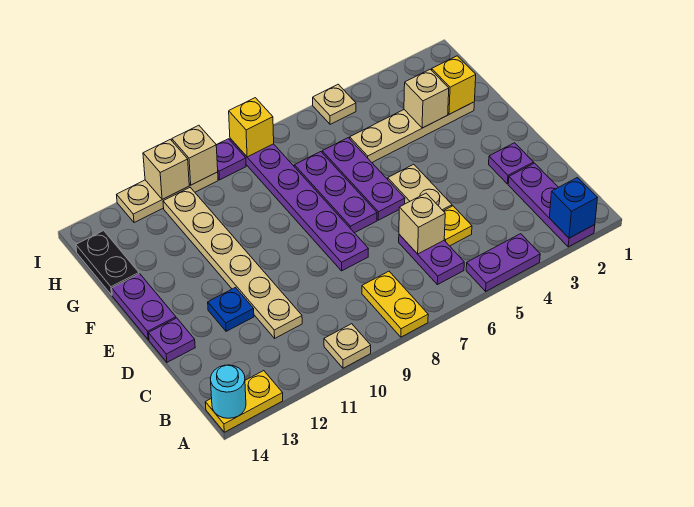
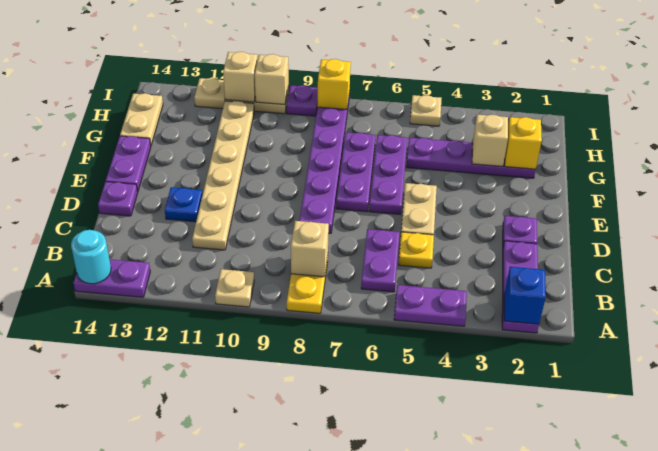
yellow 1x2 plate [205,371,283,432] -> purple 1x2 plate [73,259,150,297]
tan 1x1 brick [399,193,445,254] -> tan 1x1 brick moved to [291,221,329,277]
tan 1x4 plate [350,102,474,162] -> purple 1x4 plate [406,138,536,178]
black 1x2 plate [76,231,139,295] -> tan 1x2 plate [120,93,163,145]

